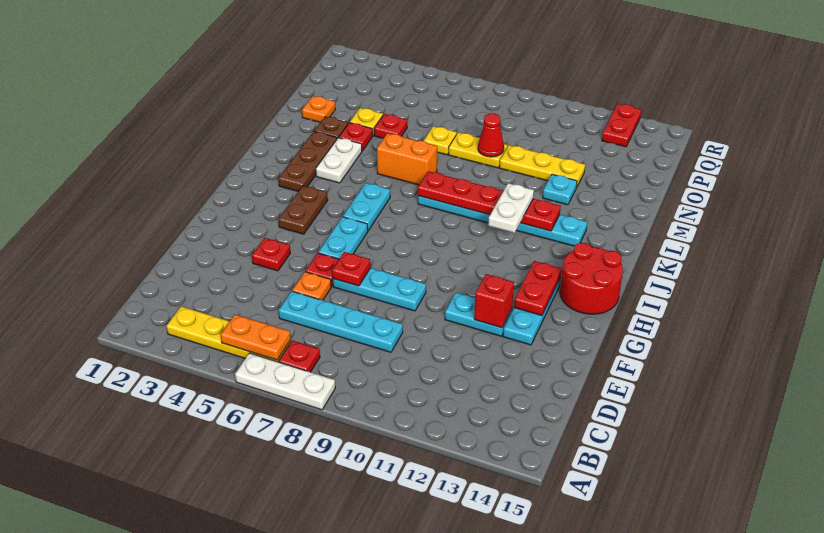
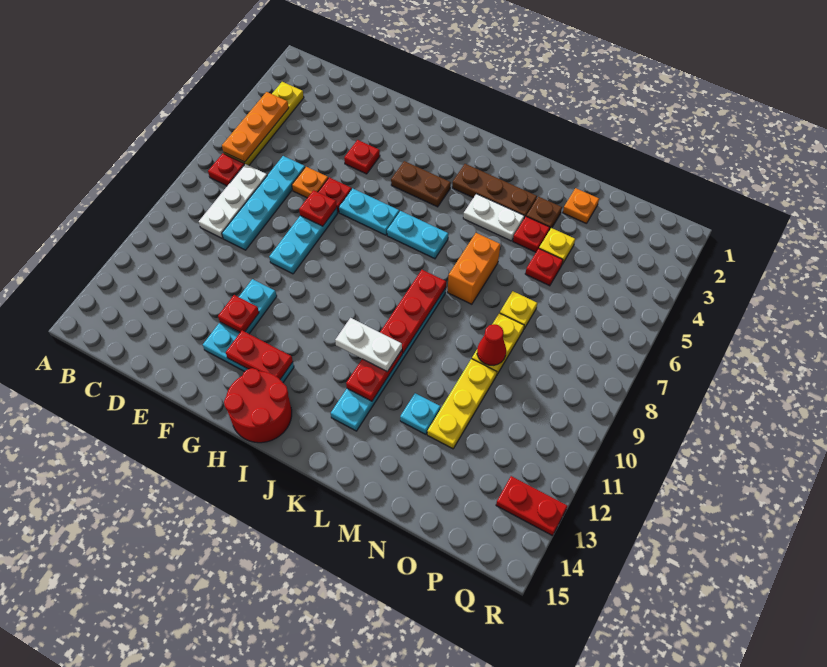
white 1x3 plate [235,353,335,410] -> white 1x3 plate moved to [199,164,267,238]
orange 1x2 plate [221,315,291,360] -> orange 1x3 plate [222,92,289,162]
red 1x1 brick [474,274,514,328] -> red 1x1 plate [218,295,259,332]

